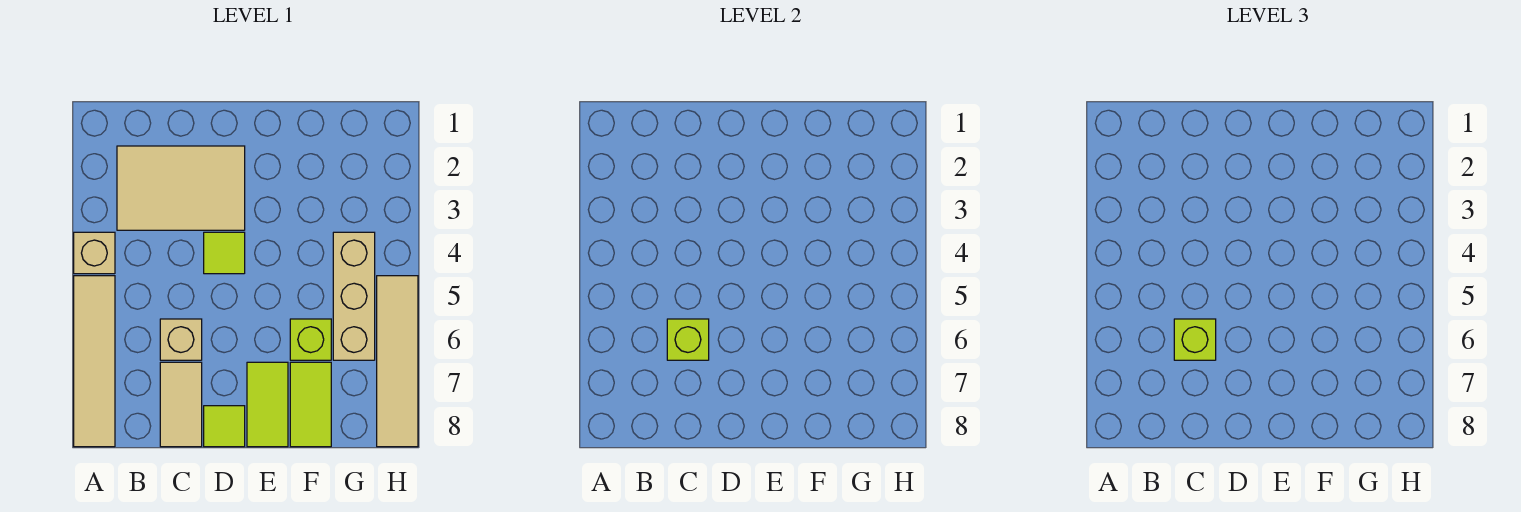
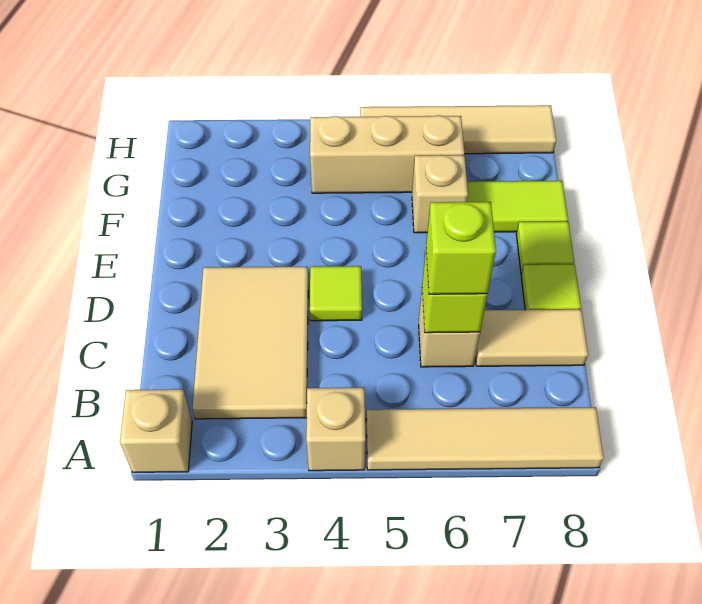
none -> tan 1x1 brick [120,389,192,472]
lime 1x2 tile [247,362,288,447] -> lime 1x1 tile [516,221,574,274]
lime 1x1 brick [290,319,331,360] -> tan 1x1 brick [412,155,468,233]

